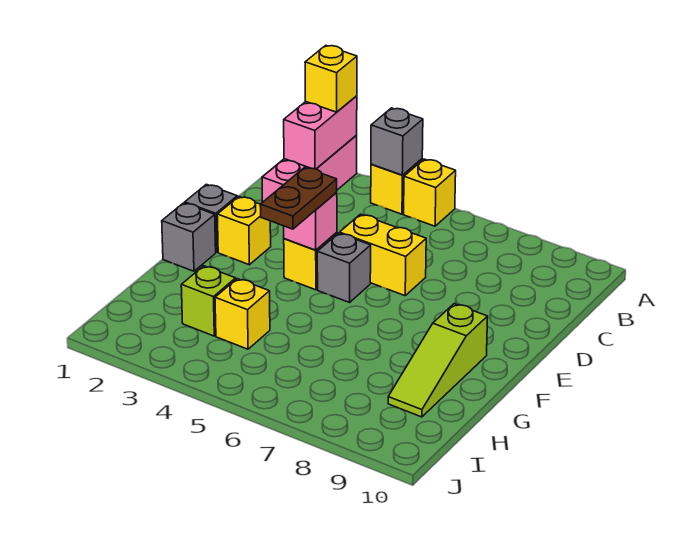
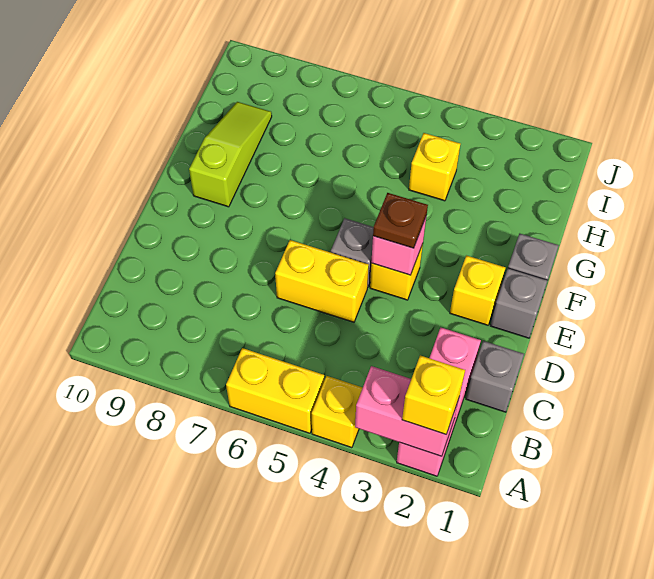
pink 1x2 brick [284,96,357,169] -> pink 1x2 brick turned to [355,366,459,456]
grey 1x1 brick [371,108,423,175] -> grey 1x1 brick moved to [466,341,524,412]
yellow 1x1 brick [404,159,456,226] -> yellow 1x2 brick [226,348,324,433]
brown 1x2 plate [260,167,337,229] -> brown 1x1 plate [373,193,428,248]
lime 1x1 brick [181,266,236,336] -> none

